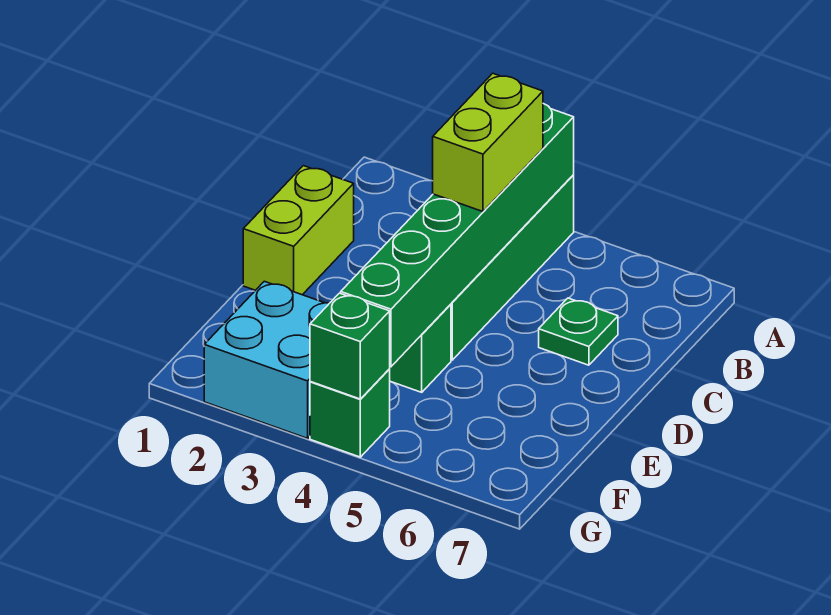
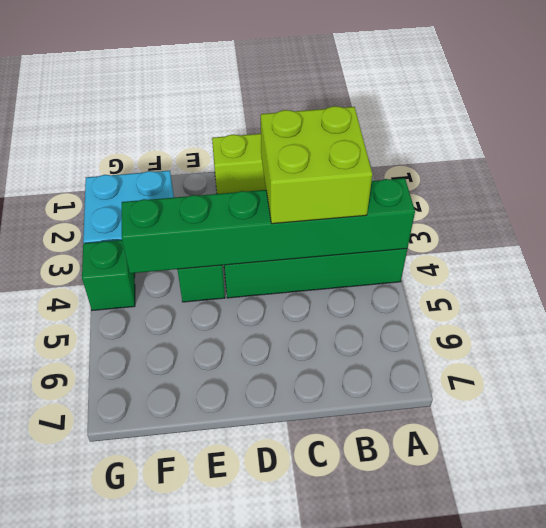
lime 1x2 brick [433,73,543,212] -> lime 2x2 brick [261,106,372,224]
green 1x1 plate [539,298,618,365] -> none
green 1x1 brick [310,293,390,399] -> none

